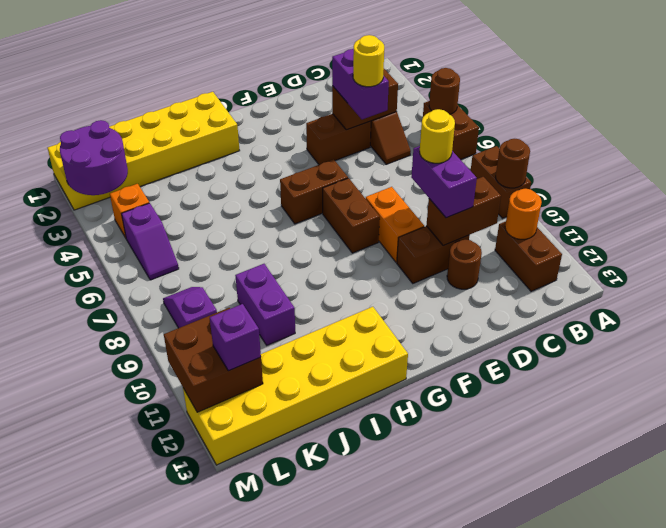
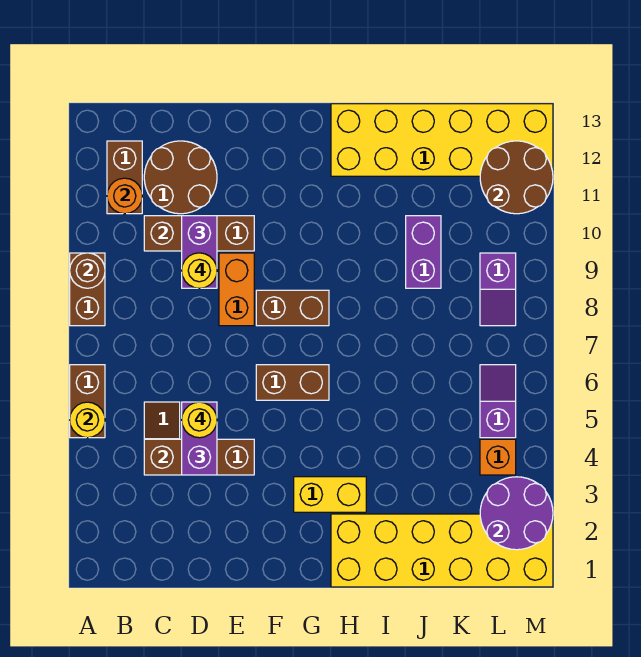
brown 1x1 round brick [429,68,460,114] -> yellow 1x1 round brick [70,402,105,438]
brown 1x1 round brick [447,240,482,289] -> brown 2x2 round brick [144,141,217,214]
brown 1x2 brick [323,178,380,253] -> brown 1x2 brick turned to [256,290,329,326]
none -> yellow 1x2 brick [294,477,366,512]
brown 2x2 brick [164,308,263,412] -> brown 2x2 round brick [480,141,553,214]
purple 1x1 brick [210,304,261,371] -> none

